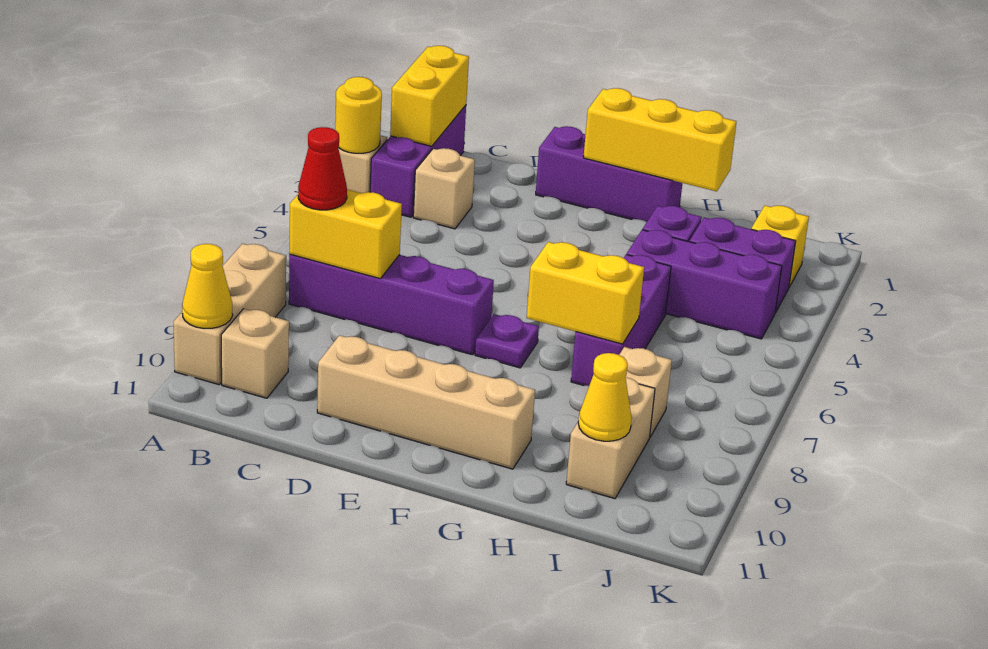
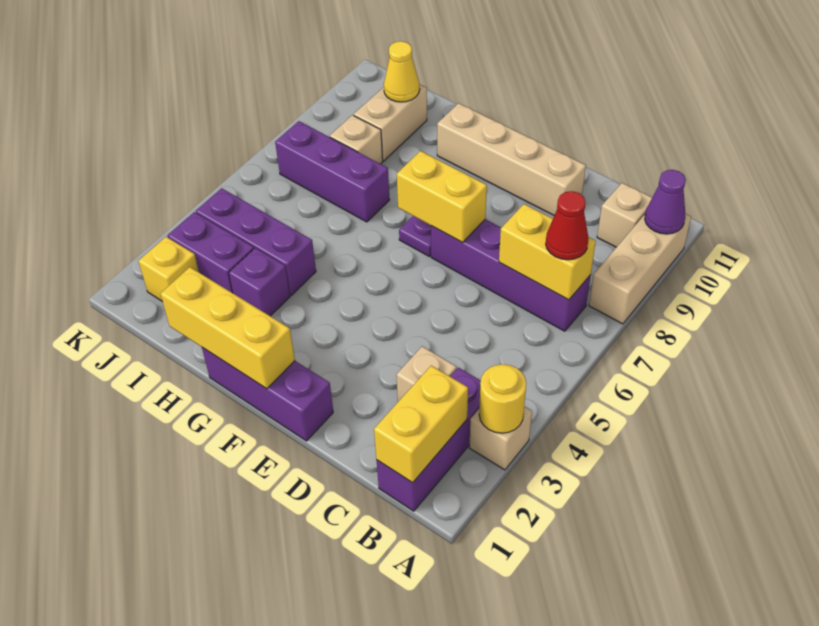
yellow 1x1 cone [182,244,233,328] -> purple 1x1 cone [645,170,686,234]
yellow 1x2 brick [527,242,644,344] -> yellow 1x2 brick moved to [397,151,487,243]
purple 1x3 brick [571,254,671,386] -> purple 1x3 brick turned to [275,121,390,222]

